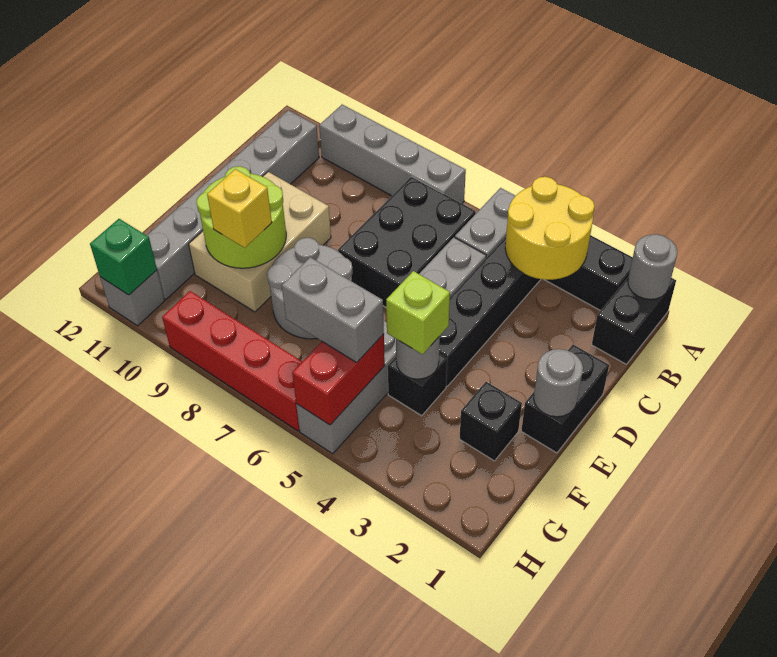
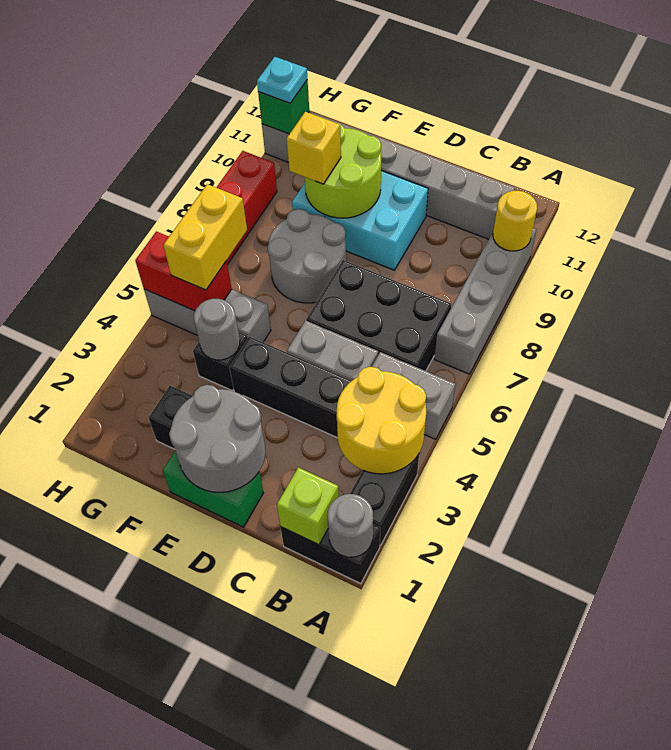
none -> yellow 1x1 round brick [493,191,537,251]
black 1x2 brick [521,345,609,453] -> green 1x2 brick [163,451,263,527]
tan 2x3 brick [189,172,331,312] -> cyan 2x3 brick [292,171,428,270]
grey 1x1 round brick [534,349,583,417] -> grey 2x2 round brick [169,385,265,492]
lime 1x1 brick [386,271,450,354] -> lime 1x1 brick moved to [277,467,339,545]
grey 1x2 brick [282,257,384,362] -> yellow 1x2 brick [163,184,247,290]
none -> cyan 1x1 plate [257,57,307,103]

